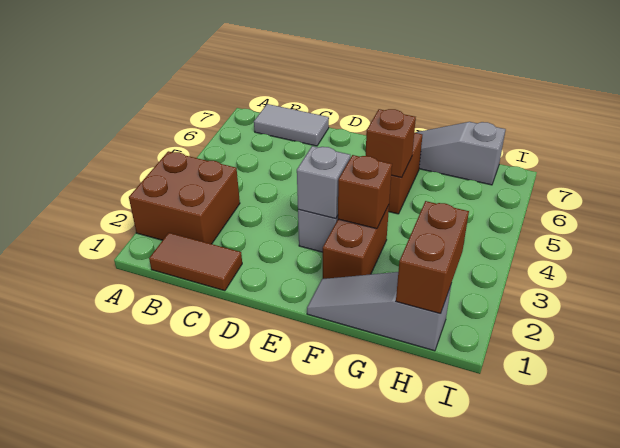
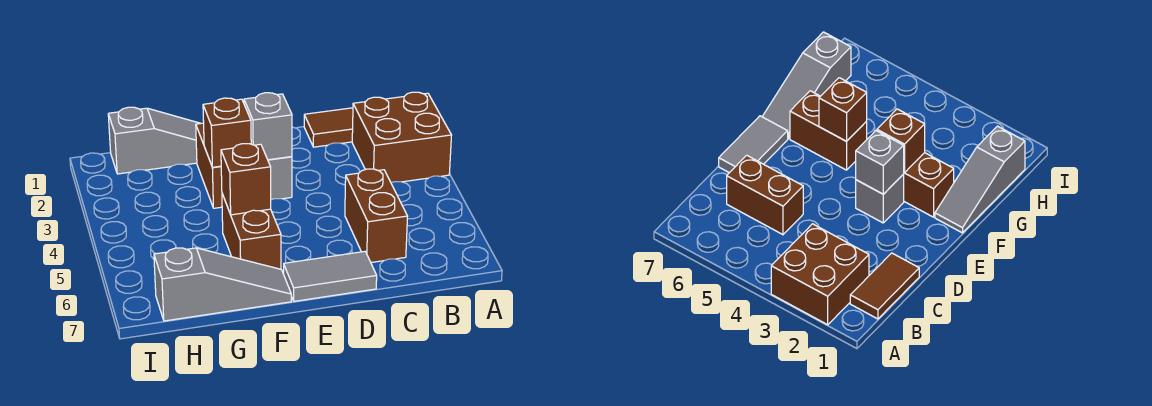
grey 1x2 tile [254,104,329,146] -> grey 1x2 tile moved to [284,251,377,301]
brown 1x2 brick [396,201,469,314] -> brown 1x2 brick moved to [345,169,408,263]

